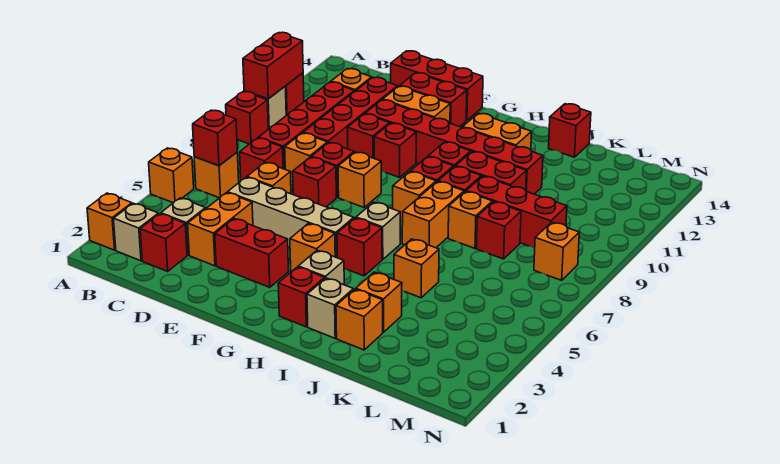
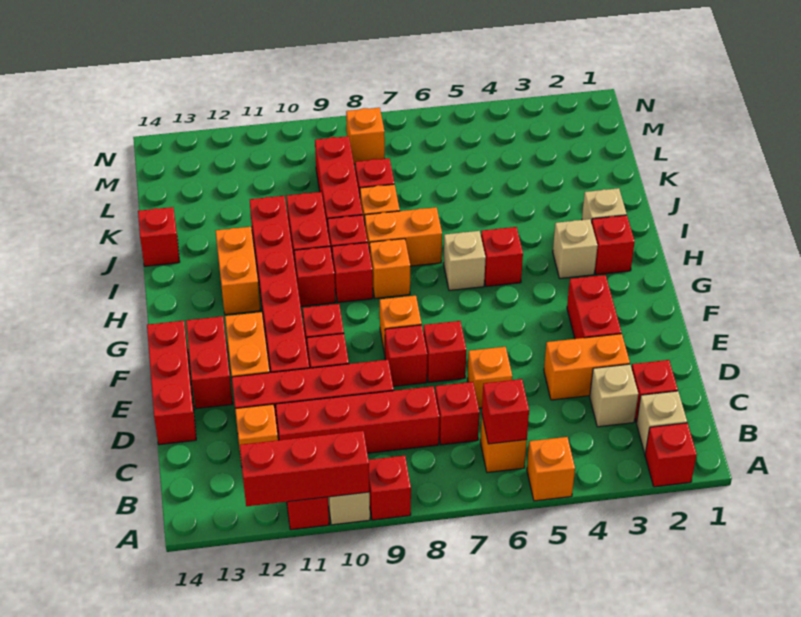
orange 1x1 brick [87,193,132,250] -> red 1x1 brick [645,423,697,487]
red 1x2 brick [243,32,303,99] -> red 1x3 brick [240,431,369,506]
tan 1x4 brick [228,177,354,258] -> none
orange 1x1 brick [285,133,327,181] -> none
orange 1x1 brick [290,223,335,272] -> none
orange 1x1 brick [336,289,383,350] -> none
orange 1x1 brick [356,272,402,332] -> none
orange 1x1 brick [394,239,439,298] -> none

